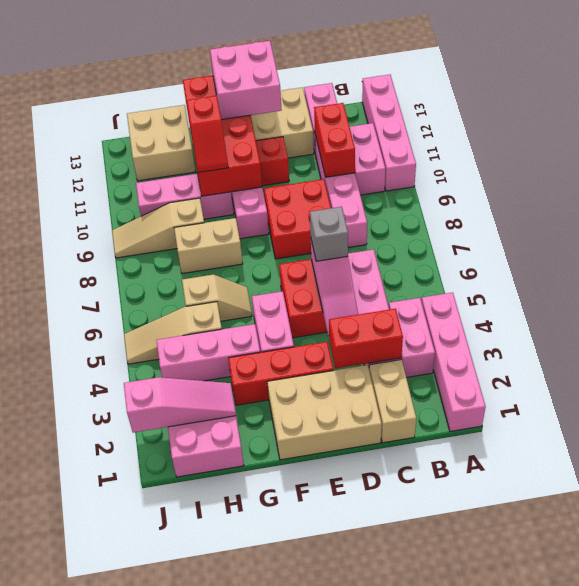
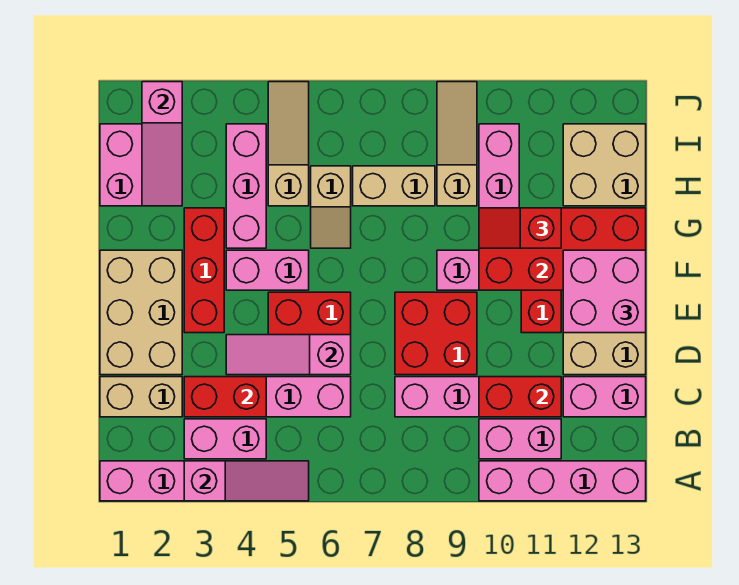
none -> pink 1x3 slope [184,461,309,501]
red 1x2 brick [329,309,403,369] -> red 1x2 brick turned to [184,377,266,417]
grey 1x1 brick [310,207,348,261] -> none
tan 1x2 brick [174,218,243,274] -> tan 1x2 brick turned to [353,166,435,206]

